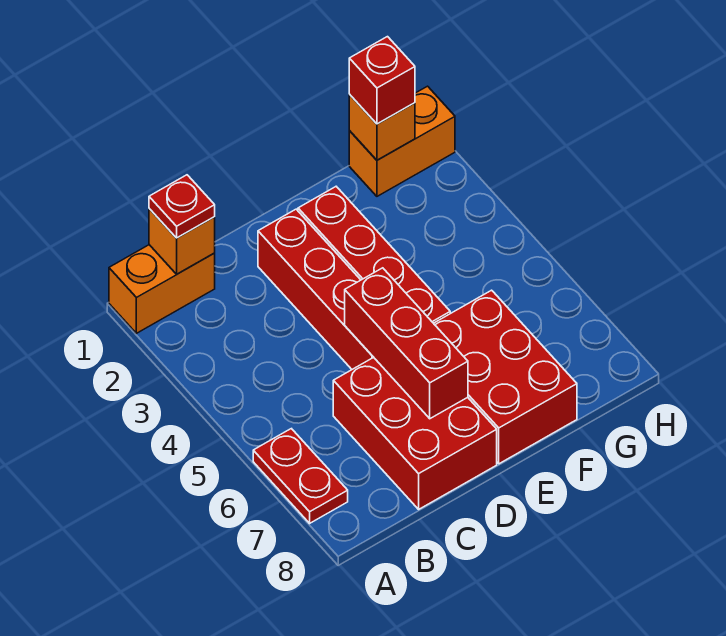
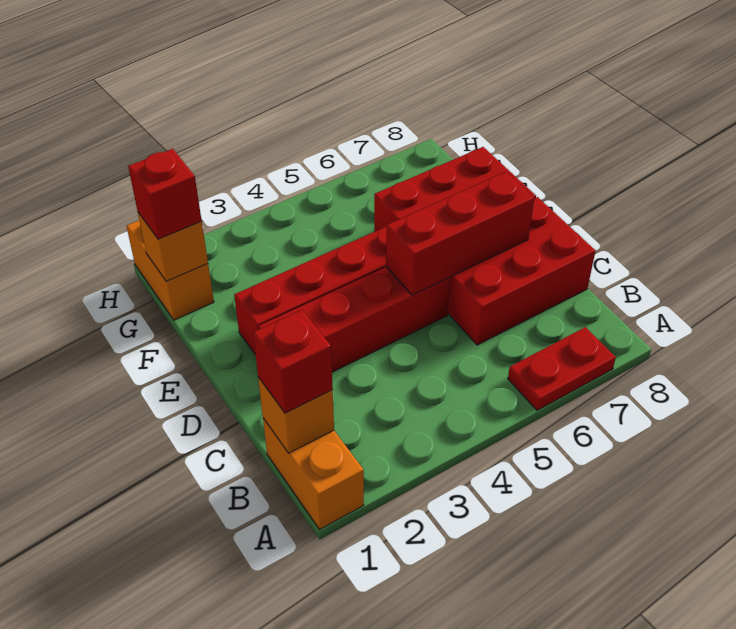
red 1x1 plate [149,175,215,238] -> red 1x1 brick [253,310,333,413]

